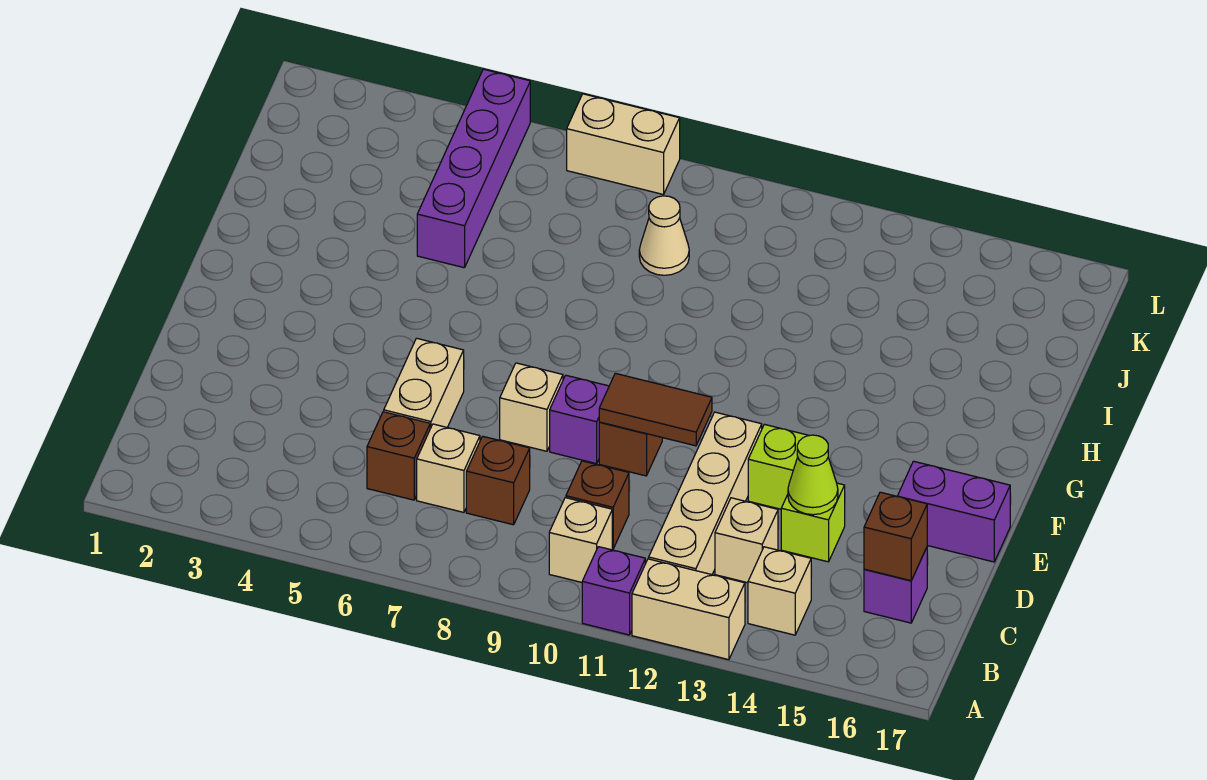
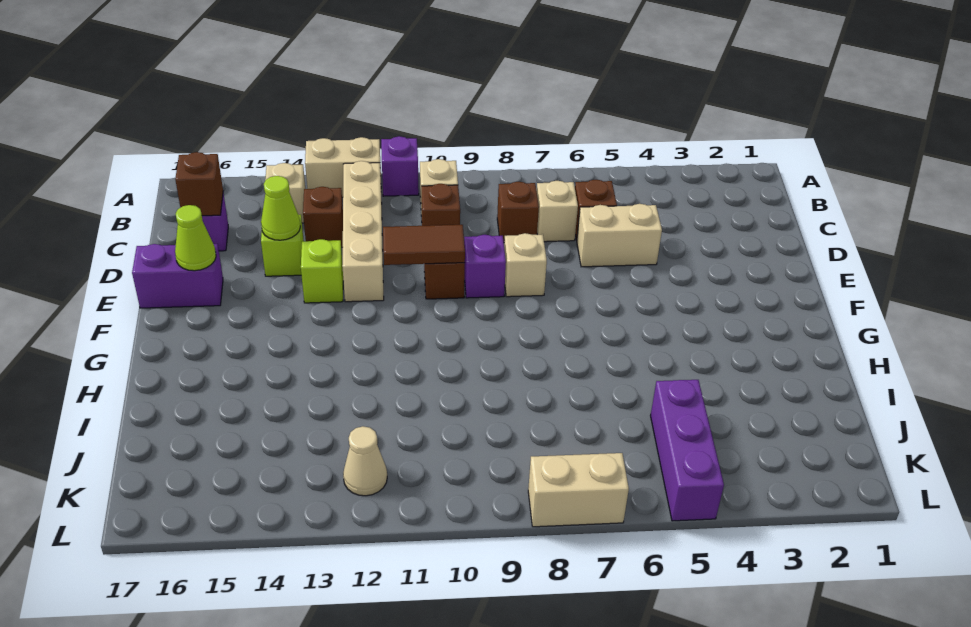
tan 1x1 brick [715,498,778,583] -> brown 1x1 brick [303,187,343,247]
tan 1x2 brick [384,338,464,428] -> tan 1x2 brick turned to [577,204,662,267]
none -> lime 1x1 cone [175,205,216,271]
purple 1x4 brick [417,69,530,268] -> purple 1x3 brick [651,380,724,521]
tan 1x1 cone [639,196,689,275] -> tan 1x1 cone moved to [343,426,387,496]

